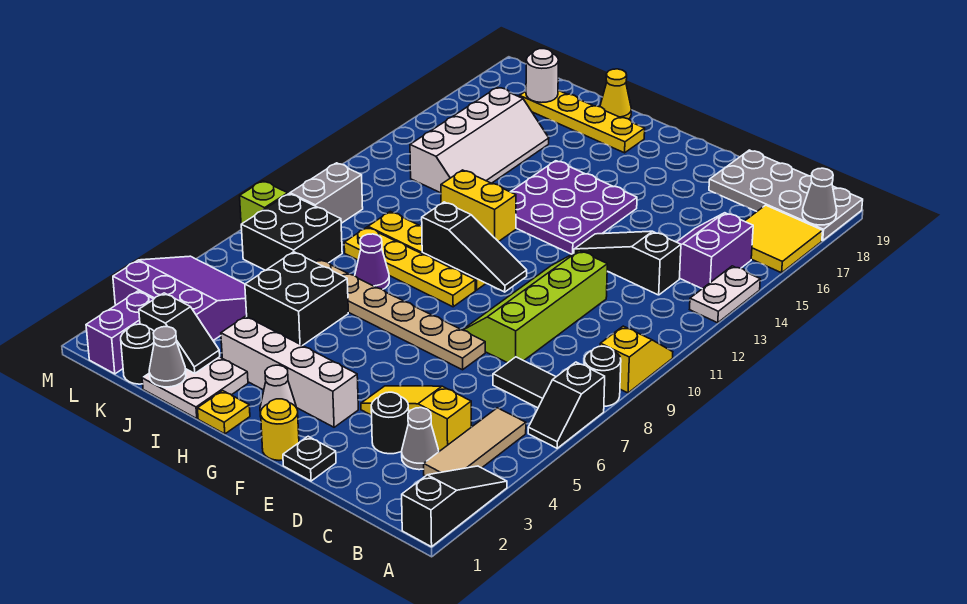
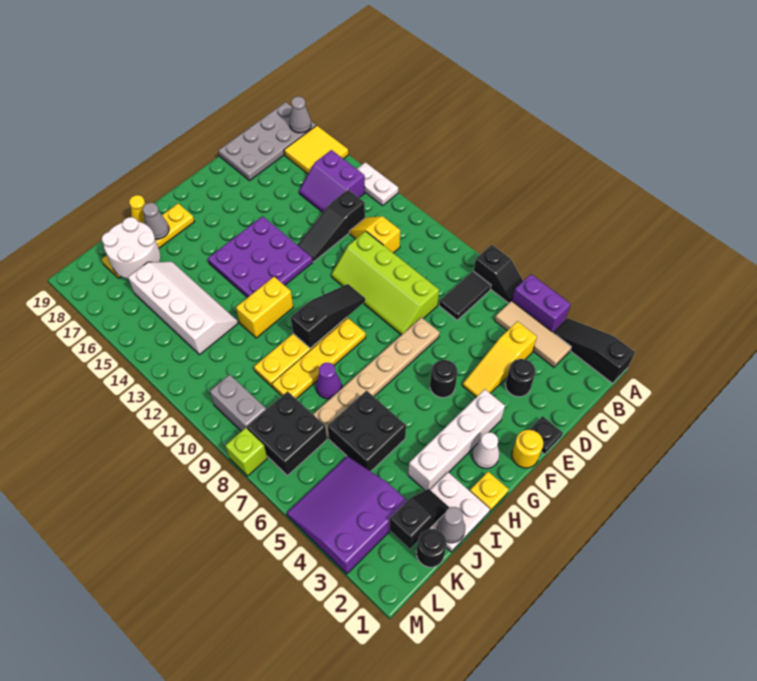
black 1x1 round brick [584,346,621,407] -> black 1x1 round brick moved to [430,360,458,398]
yellow 1x2 slope [600,326,673,393] -> yellow 1x2 slope moved to [349,216,400,253]
grey 1x1 cone [402,408,439,470] -> grey 1x1 cone moved to [143,203,169,239]
white 1x1 round brick [526,49,559,103] -> white 2x2 round brick [102,217,160,279]
purple 1x2 brick [86,291,154,374] -> purple 1x2 brick moved to [512,274,571,332]

